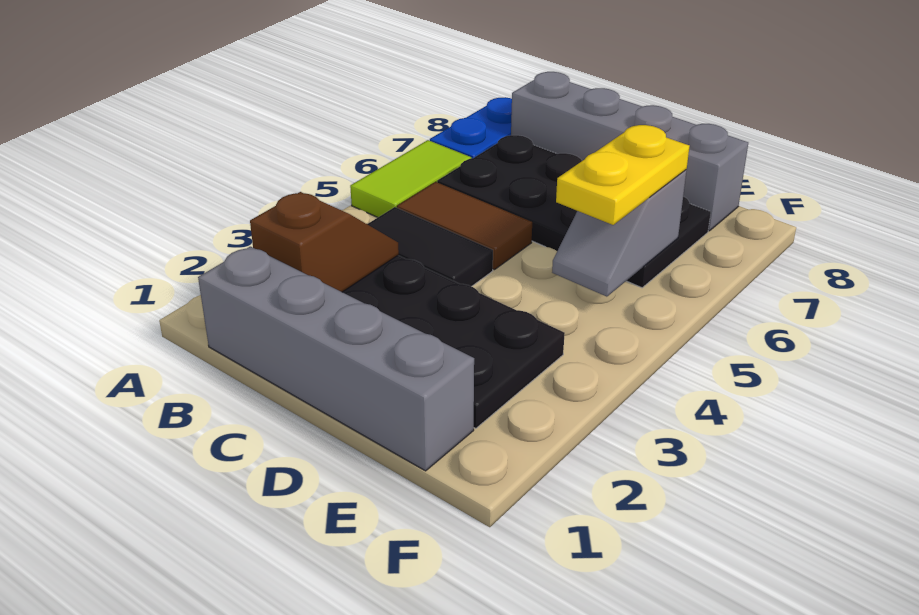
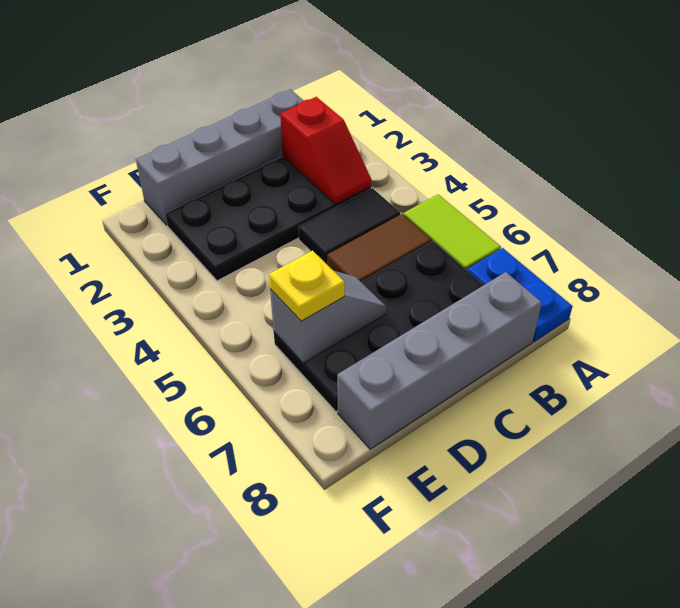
brown 1x2 slope [250,192,399,292] -> red 1x2 slope [280,97,371,204]
grey 1x2 slope [552,170,687,297] -> grey 1x2 slope turned to [270,271,386,363]
yellow 1x2 plate [556,125,690,225] -> yellow 1x1 plate [269,251,345,321]

